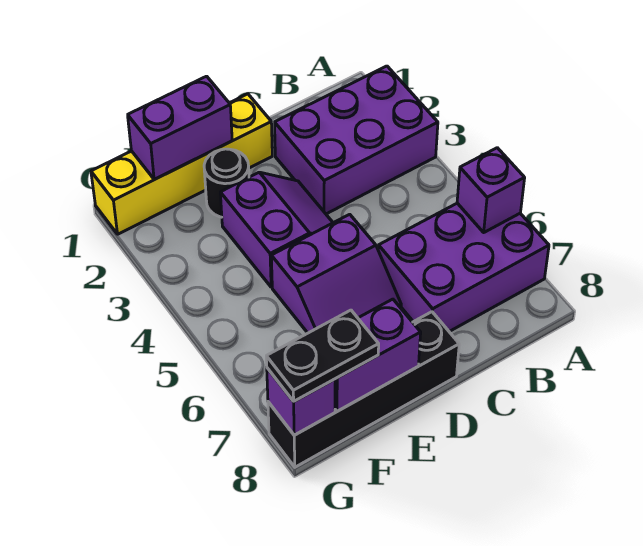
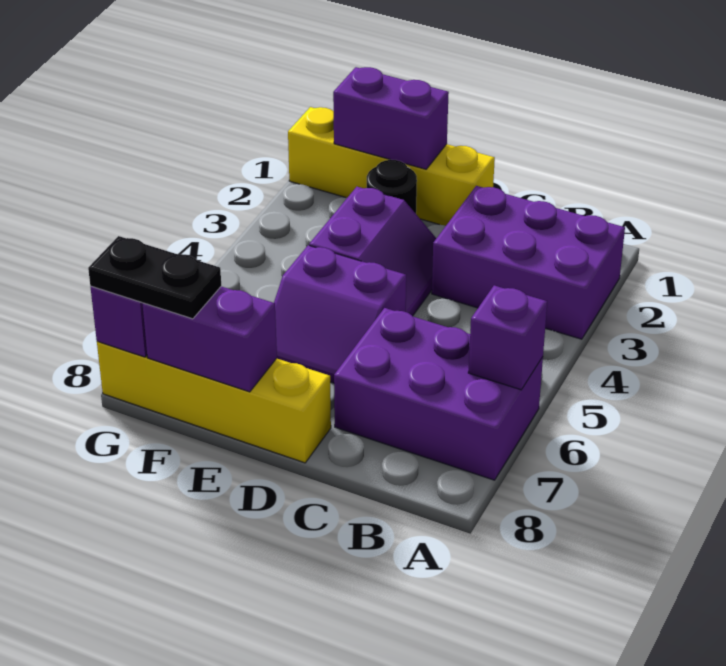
black 1x4 brick [268,312,459,467] -> yellow 1x4 brick [97,341,331,463]

